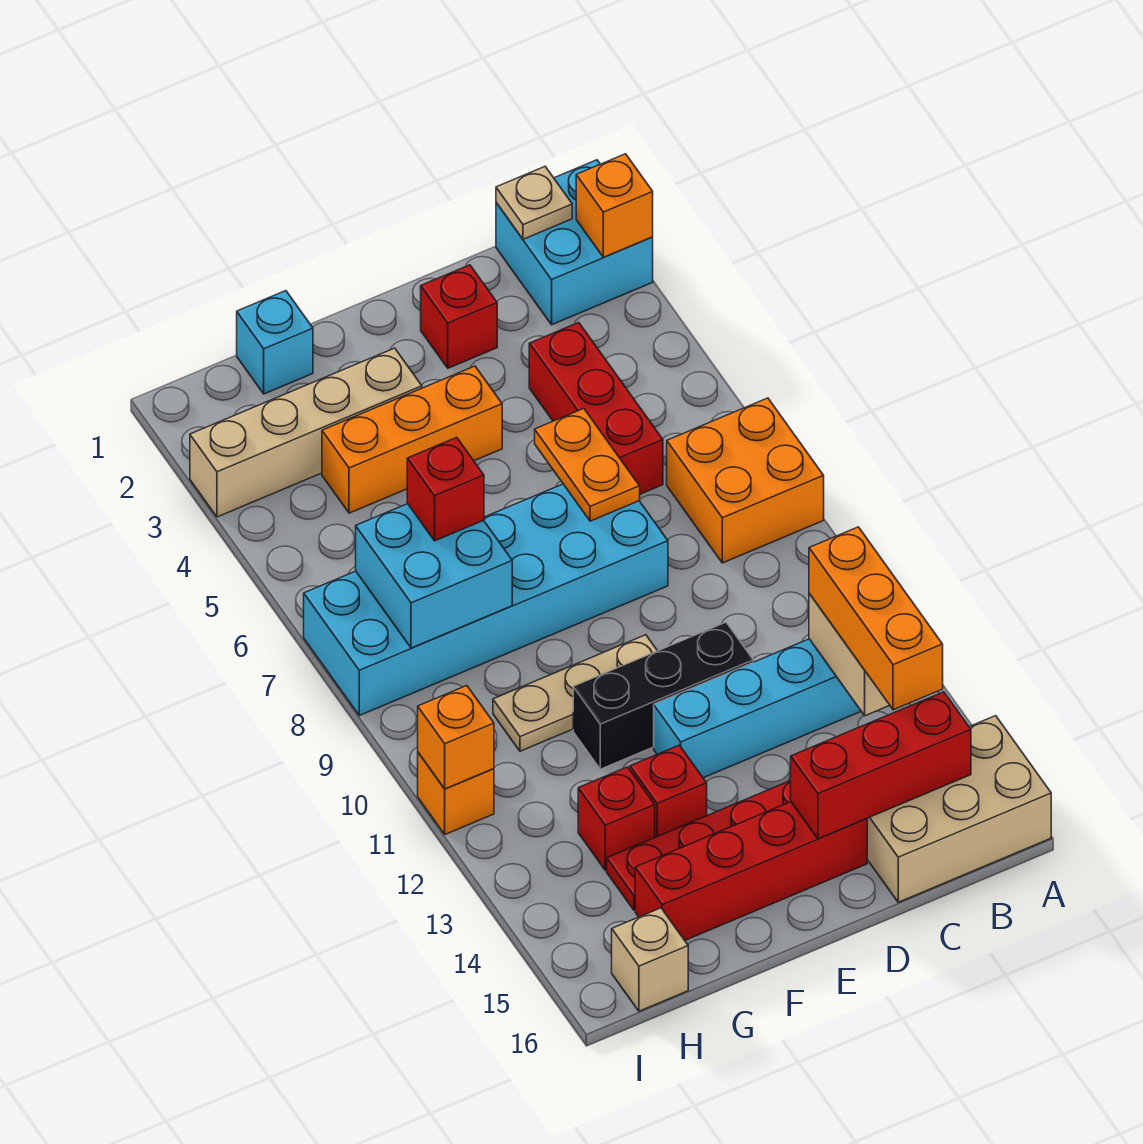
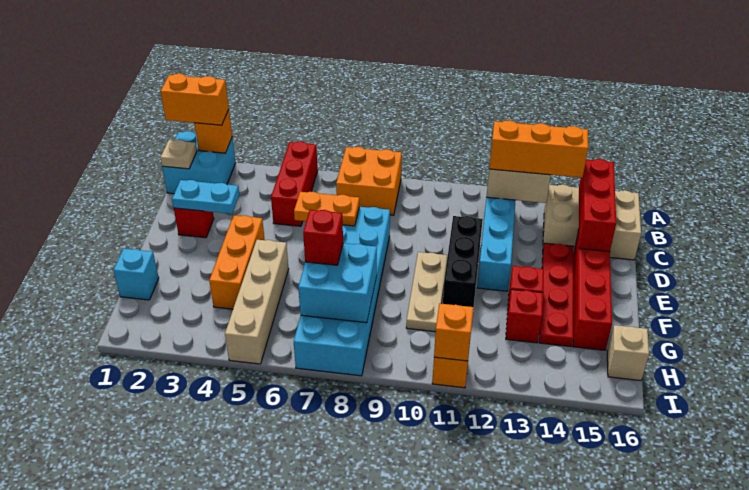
none -> orange 1x2 brick [161,74,229,125]
tan 2x3 brick [867,716,1051,902] -> tan 2x3 brick turned to [543,185,641,260]
red 1x3 brick [529,323,663,494] -> red 1x3 brick turned to [271,141,318,226]
none -> cyan 1x2 plate [172,180,239,214]
tan 1x4 brick [190,348,422,517] -> tan 1x4 brick moved to [225,240,289,364]

